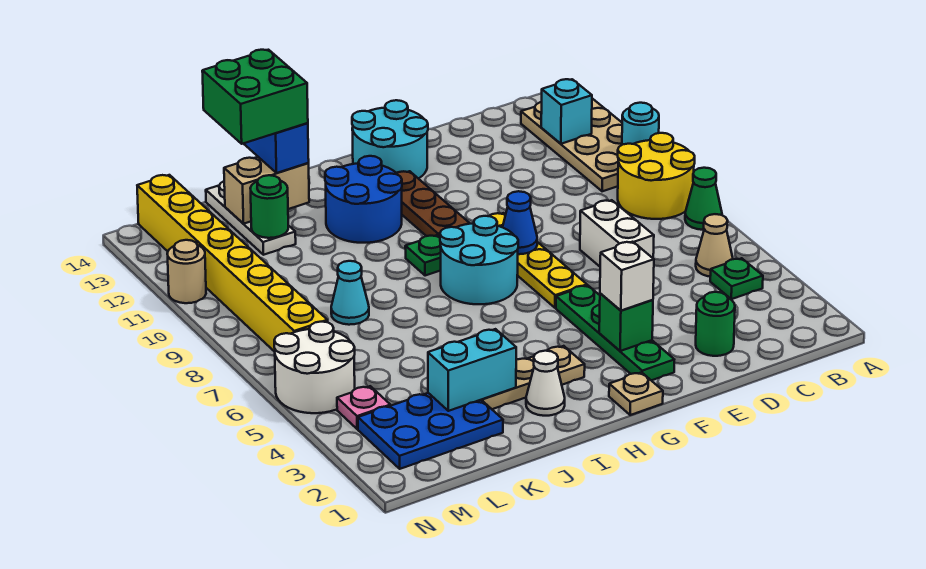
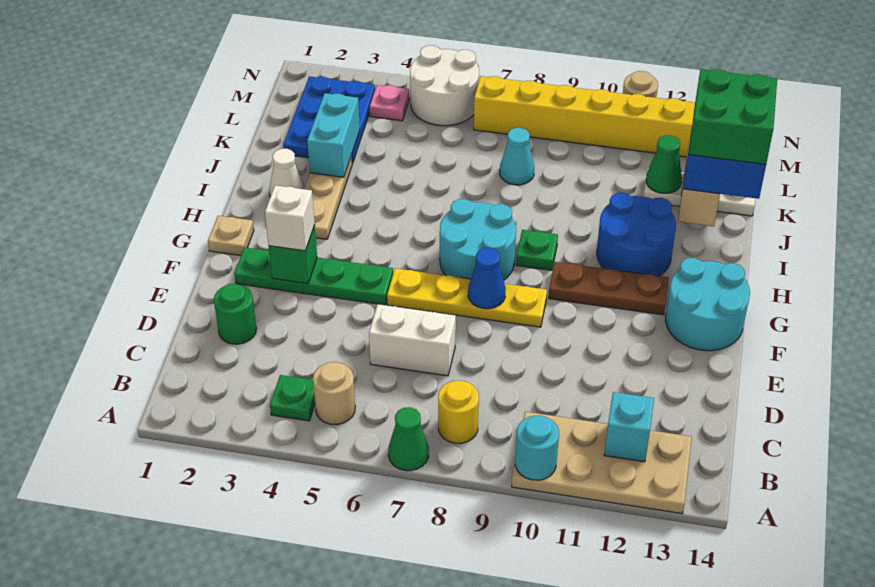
yellow 2x2 round brick [618,133,695,219] -> yellow 1x1 round brick [438,381,479,443]
tan 1x1 cone [696,214,733,277] -> tan 1x1 round brick [313,362,355,424]
green 1x1 round brick [250,175,288,238] -> green 1x1 cone [646,135,682,193]

